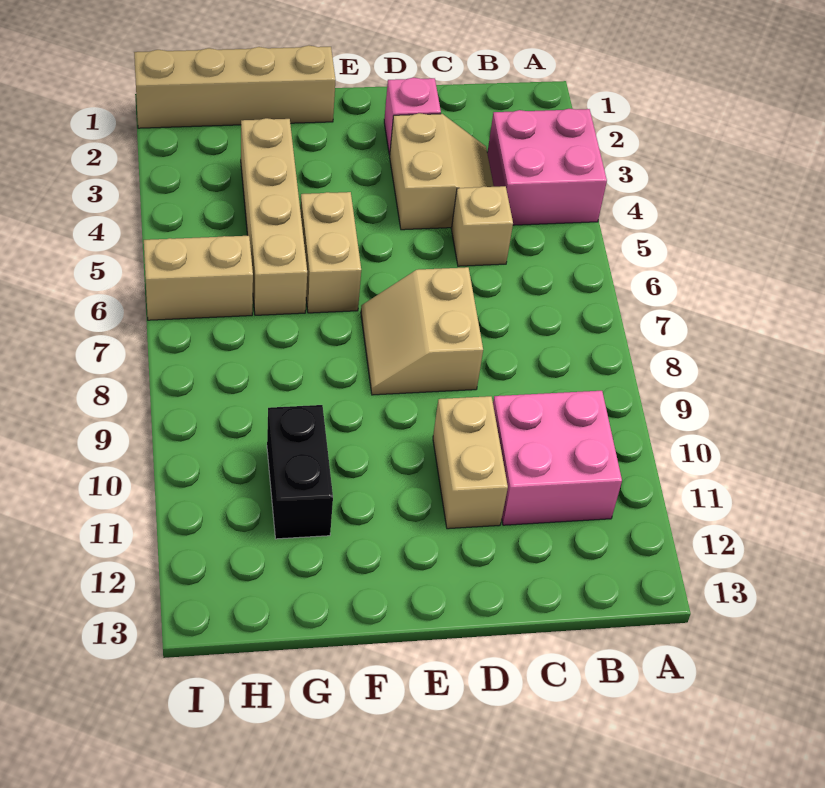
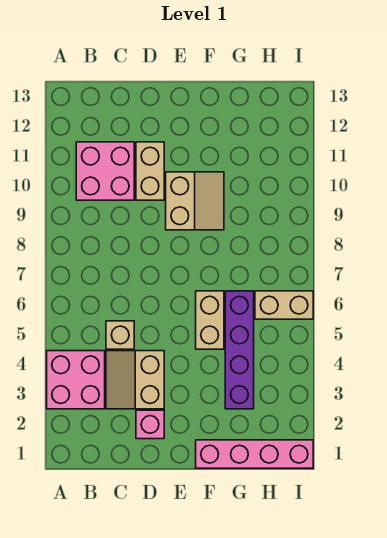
tan 2x2 slope [361,267,483,395] -> tan 2x2 slope moved to [166,172,224,230]
tan 1x4 brick [134,45,335,128] -> pink 1x4 brick [196,440,313,468]
tan 1x4 brick [241,118,307,315] -> purple 1x4 brick [225,291,254,409]
black 1x2 brick [267,405,333,539] -> none

